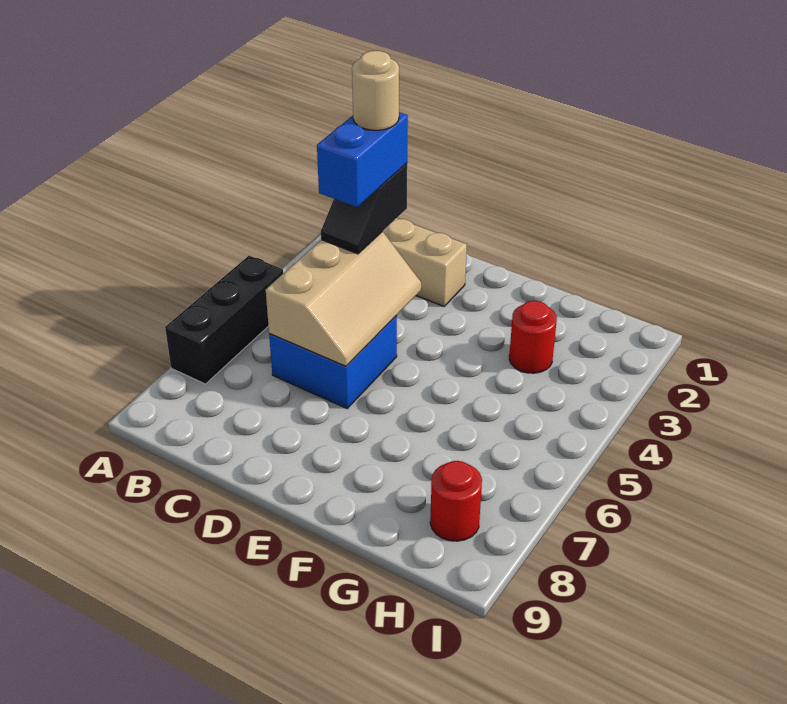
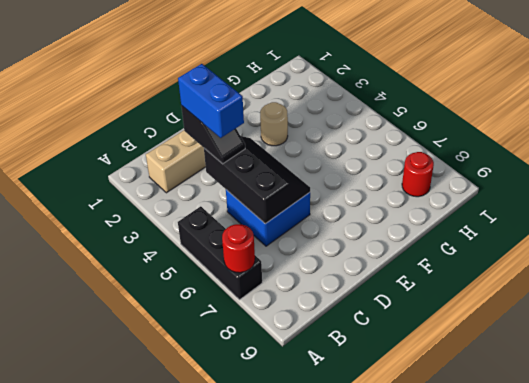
tan 1x1 round brick [352,51,399,130] -> tan 1x1 round brick moved to [260,102,288,146]
tan 2x3 slope [266,232,421,366] -> black 2x3 slope [204,136,310,224]
red 1x1 round brick [509,301,557,373] -> red 1x1 round brick moved to [222,224,255,273]

